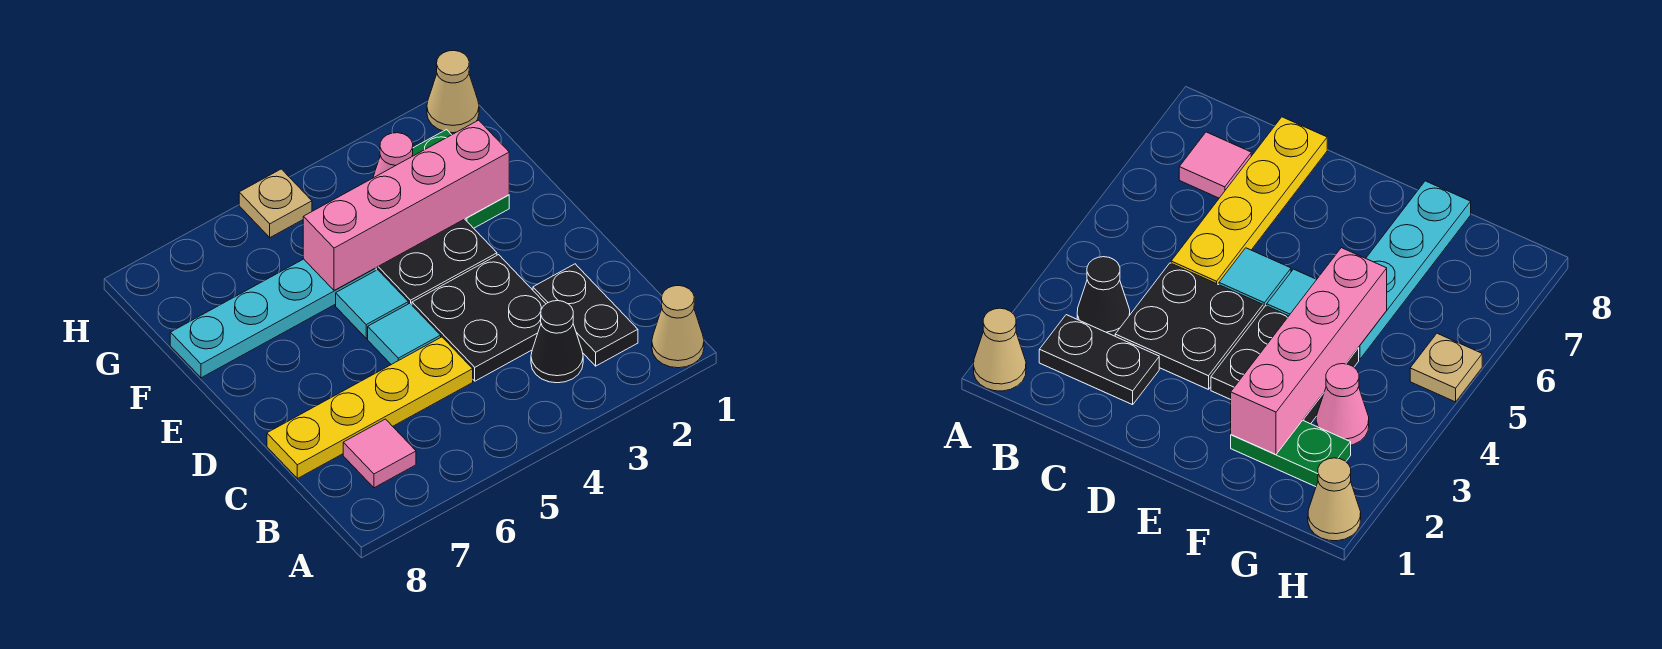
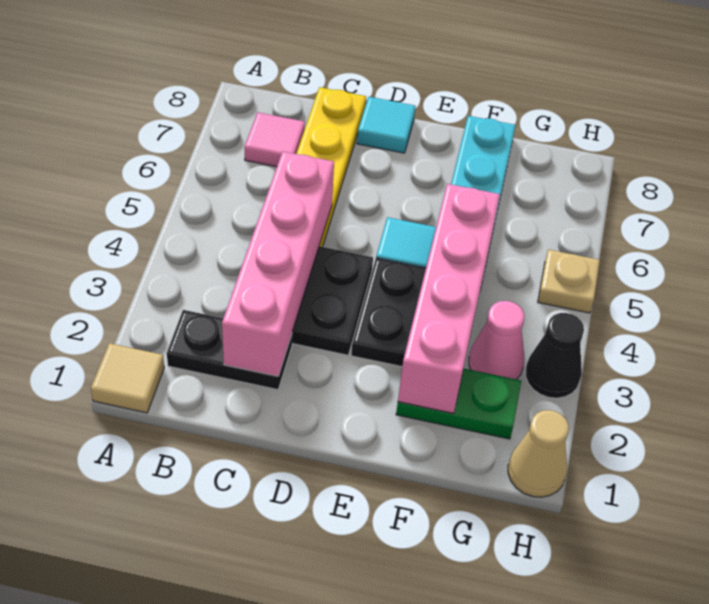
tan 1x1 cone [652,286,704,368] -> tan 1x1 tile [91,343,164,413]
black 1x1 cone [531,301,583,383] -> black 1x1 cone moved to [526,313,584,398]
none -> pink 1x4 brick [222,151,334,376]
cyan 1x1 tile [368,303,441,365] -> cyan 1x1 tile moved to [357,97,415,153]

